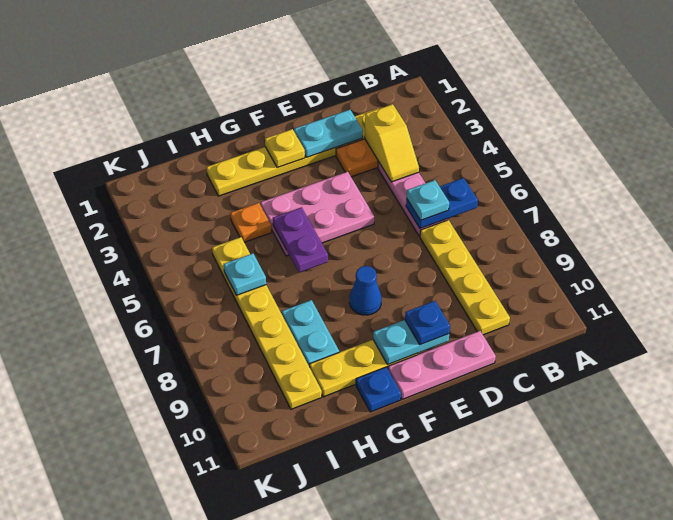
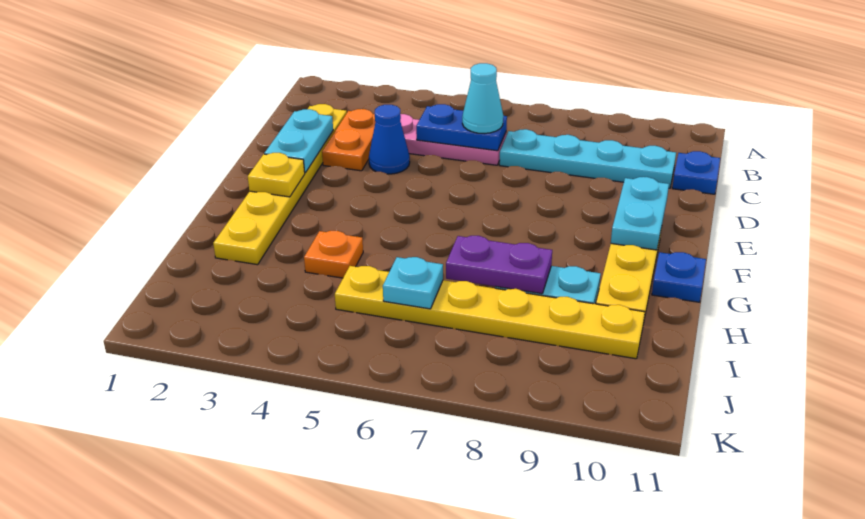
blue 1x2 plate [406,178,478,228] -> blue 1x2 plate turned to [416,104,507,151]
yellow 1x2 slope [365,104,419,182] -> none
cyan 1x1 plate [407,180,449,220] -> cyan 1x1 cone [462,63,503,133]
yellow 1x4 plate [420,220,510,335] -> cyan 1x4 plate [499,129,676,188]
pink 1x3 plate [388,331,496,399] -> none
pink 2x3 plate [261,172,374,256] -> none
blue 1x1 plate [405,301,450,345] -> blue 1x1 plate moved to [672,151,720,194]
blue 1x1 cone [350,266,382,315] -> blue 1x1 cone moved to [369,105,410,174]
purple 1x2 plate [273,207,328,273] -> purple 1x2 plate moved to [446,236,552,294]

